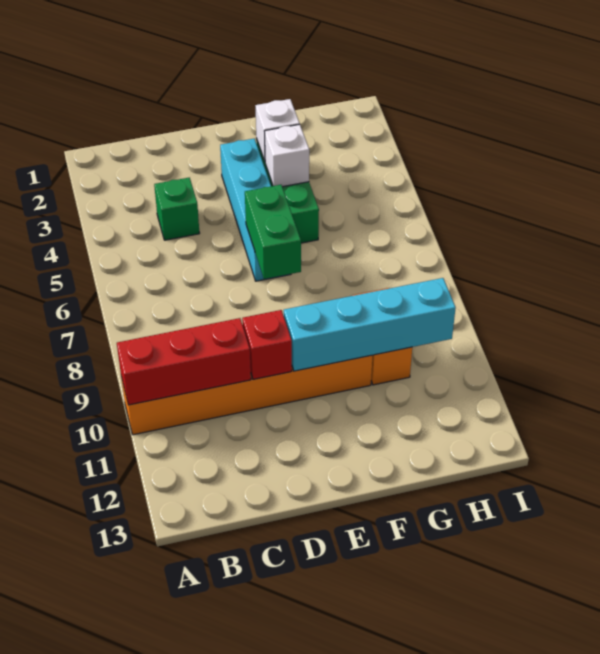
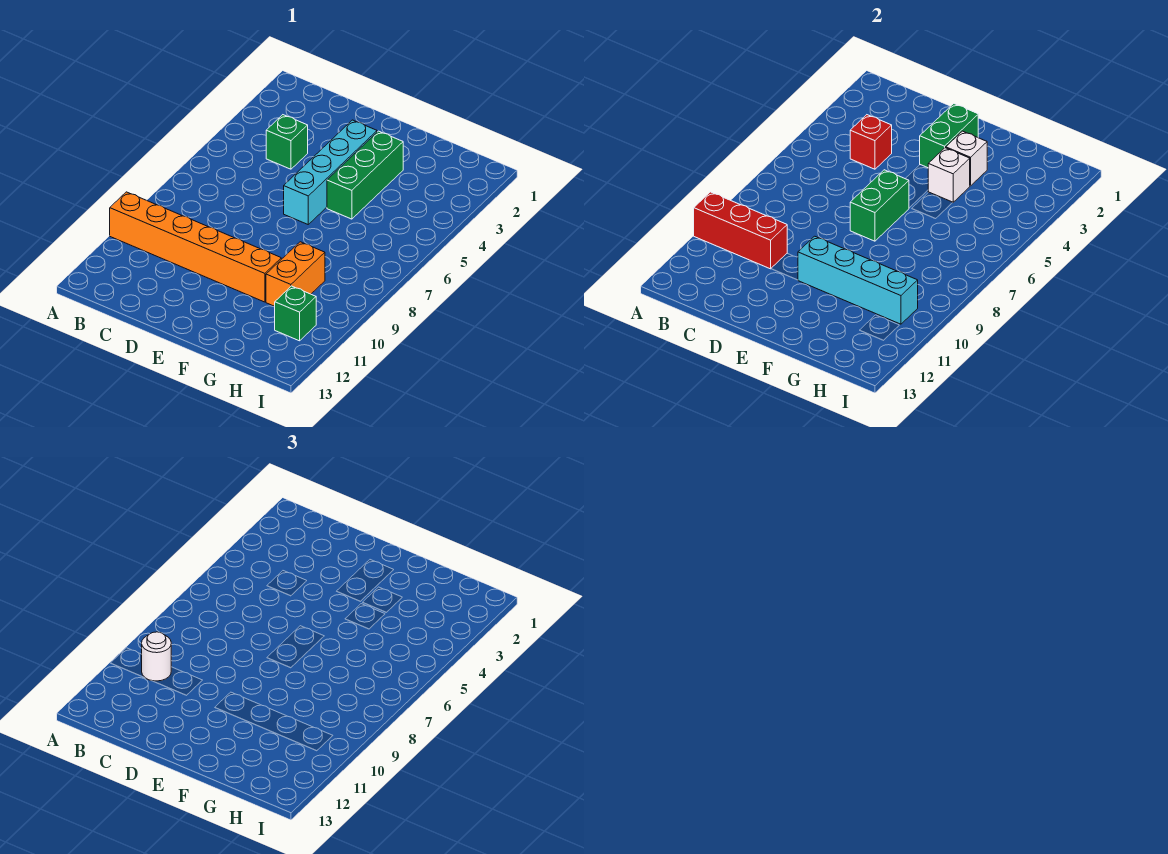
none -> white 1x1 round brick [142,632,171,681]
red 1x1 brick [242,310,292,380] -> red 1x1 brick moved to [850,115,892,169]
none -> green 1x2 brick [920,104,978,168]
none -> green 1x1 brick [275,286,316,341]

